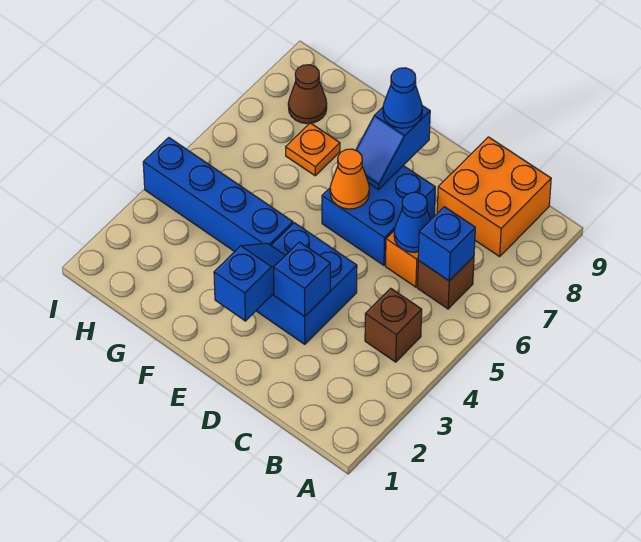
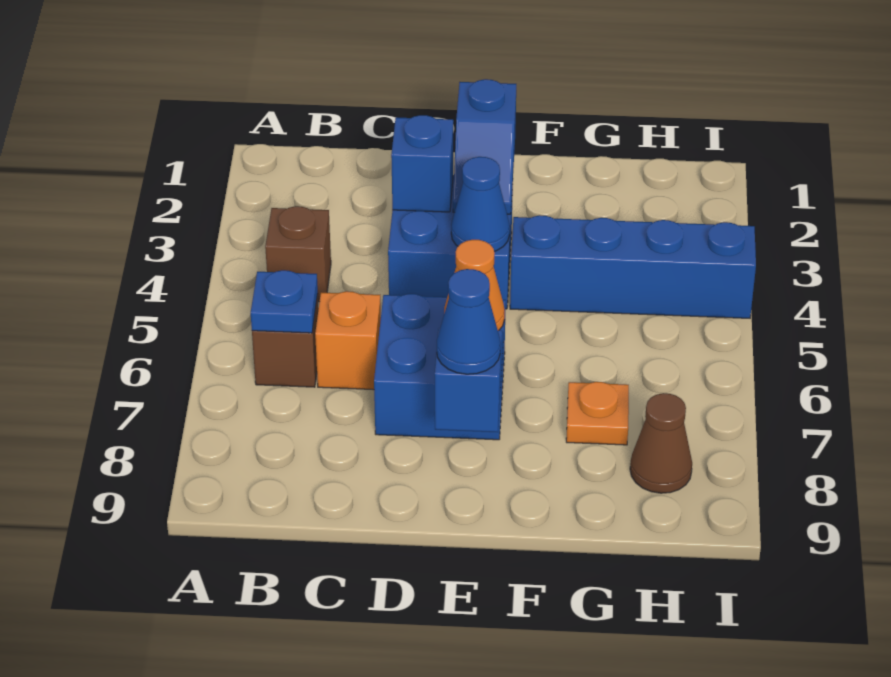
blue 1x1 brick [418,207,475,281] -> blue 1x1 plate [251,270,318,333]
orange 2x2 brick [437,137,551,257] -> none
blue 1x1 cone [394,192,430,252] -> blue 1x1 cone moved to [451,157,510,251]

